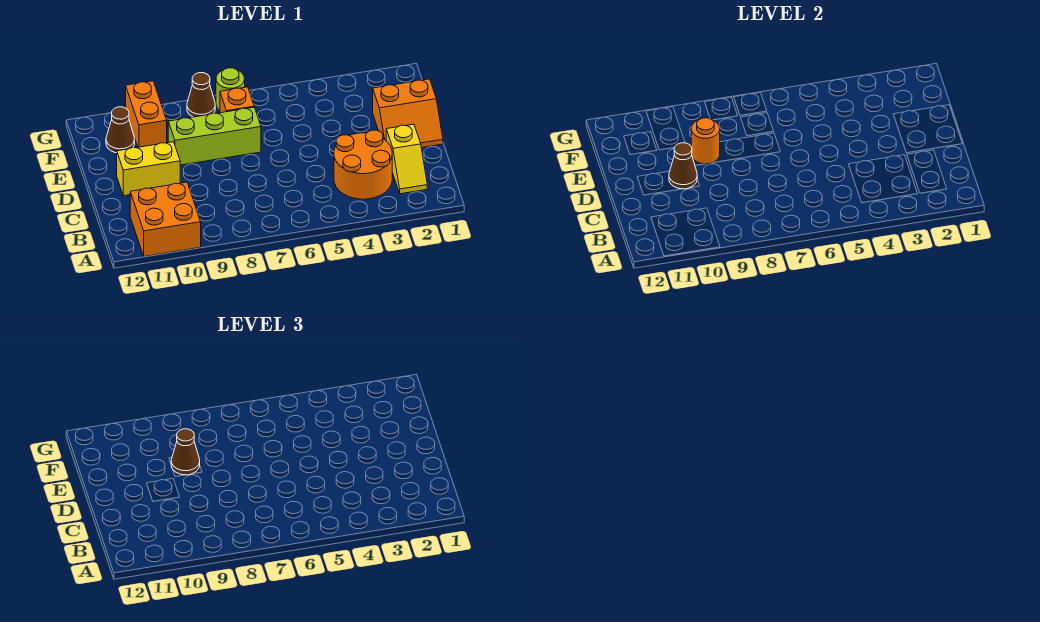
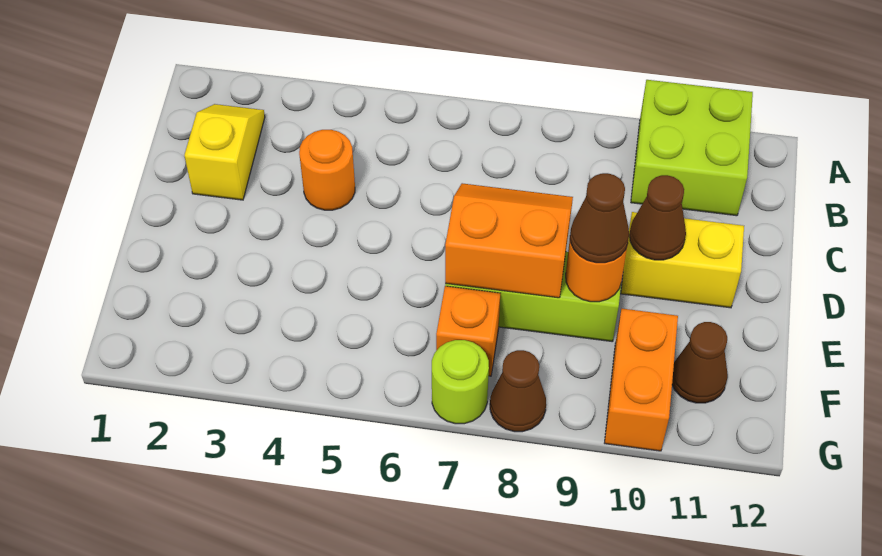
orange 2x2 brick [130,182,201,256] -> lime 2x2 brick [631,80,753,216]
orange 2x2 round brick [334,130,392,199] -> orange 1x1 round brick [299,130,355,210]
orange 2x2 slope [373,79,443,148] -> orange 2x2 slope moved to [445,183,573,298]

